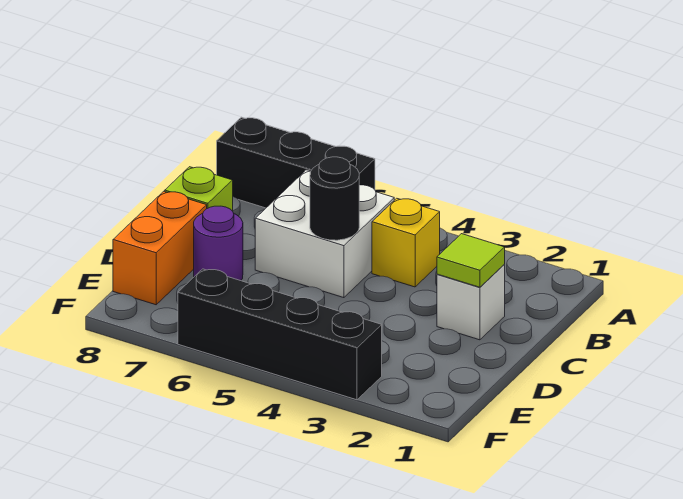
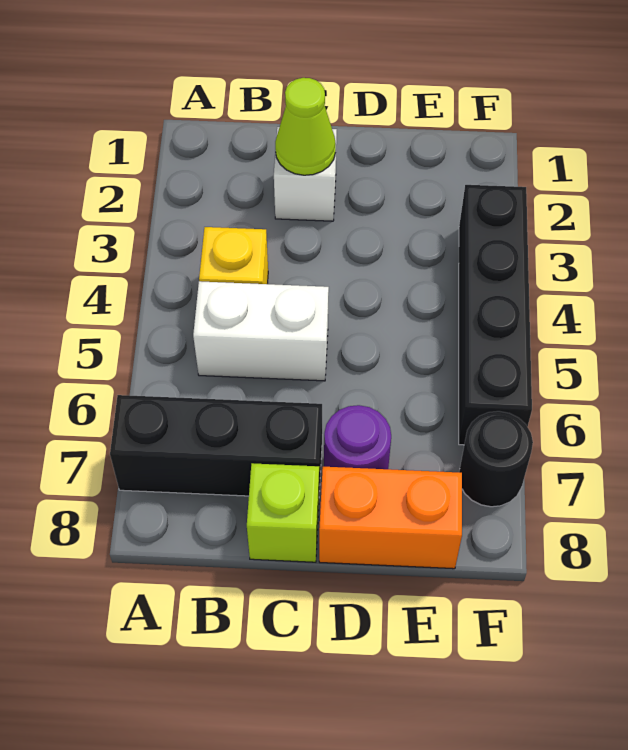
black 1x3 brick [217,117,375,208] -> black 1x3 brick turned to [110,395,322,496]
white 2x2 brick [255,170,394,298] -> white 1x2 brick [193,281,329,381]
lime 1x1 tile [437,234,505,287] -> lime 1x1 cone [275,78,336,175]
black 1x1 round brick [310,157,359,240] -> black 1x1 round brick moved to [459,411,533,507]

